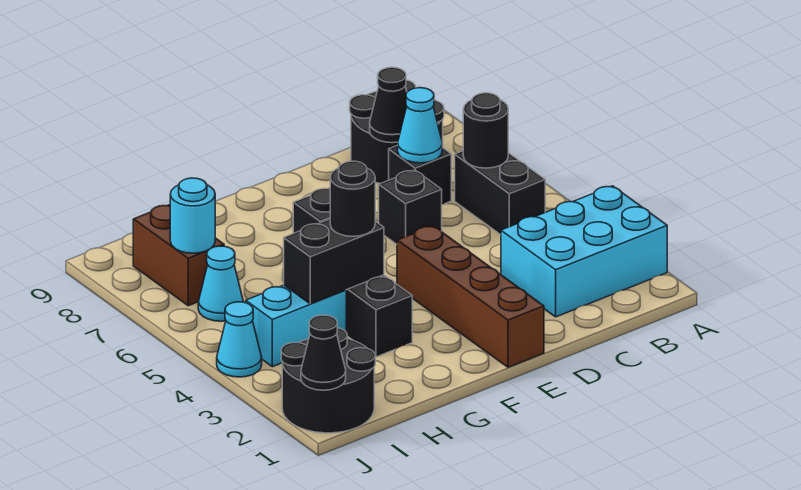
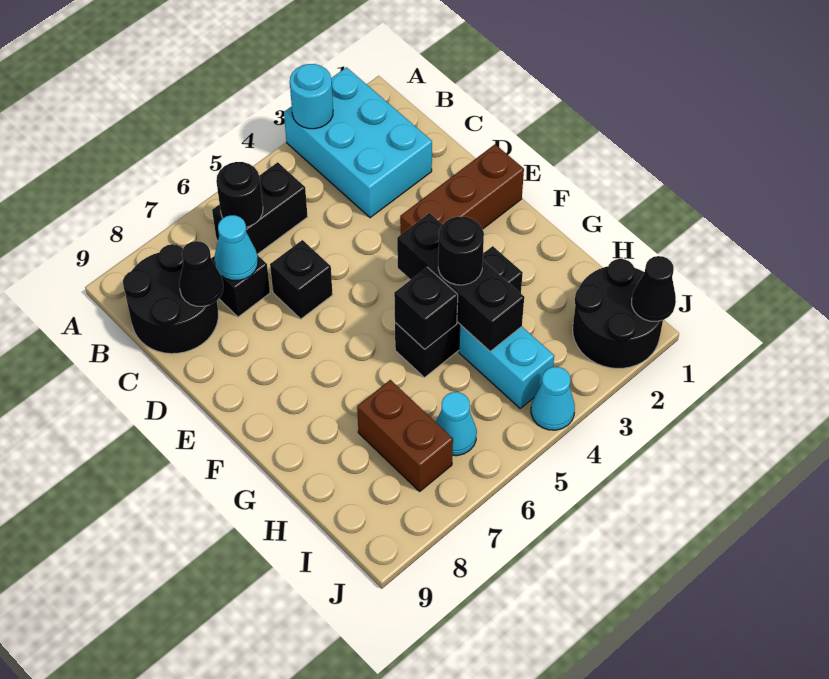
brown 1x4 brick [397,226,544,367] -> brown 1x3 brick [400,144,524,234]
black 1x2 brick [284,219,384,304] -> black 1x3 brick [397,213,524,351]
brown 1x2 brick [133,205,224,306] -> brown 1x2 brick turned to [357,380,453,491]
cyan 1x1 round brick [170,178,215,253] -> cyan 1x1 round brick moved to [290,64,333,129]

